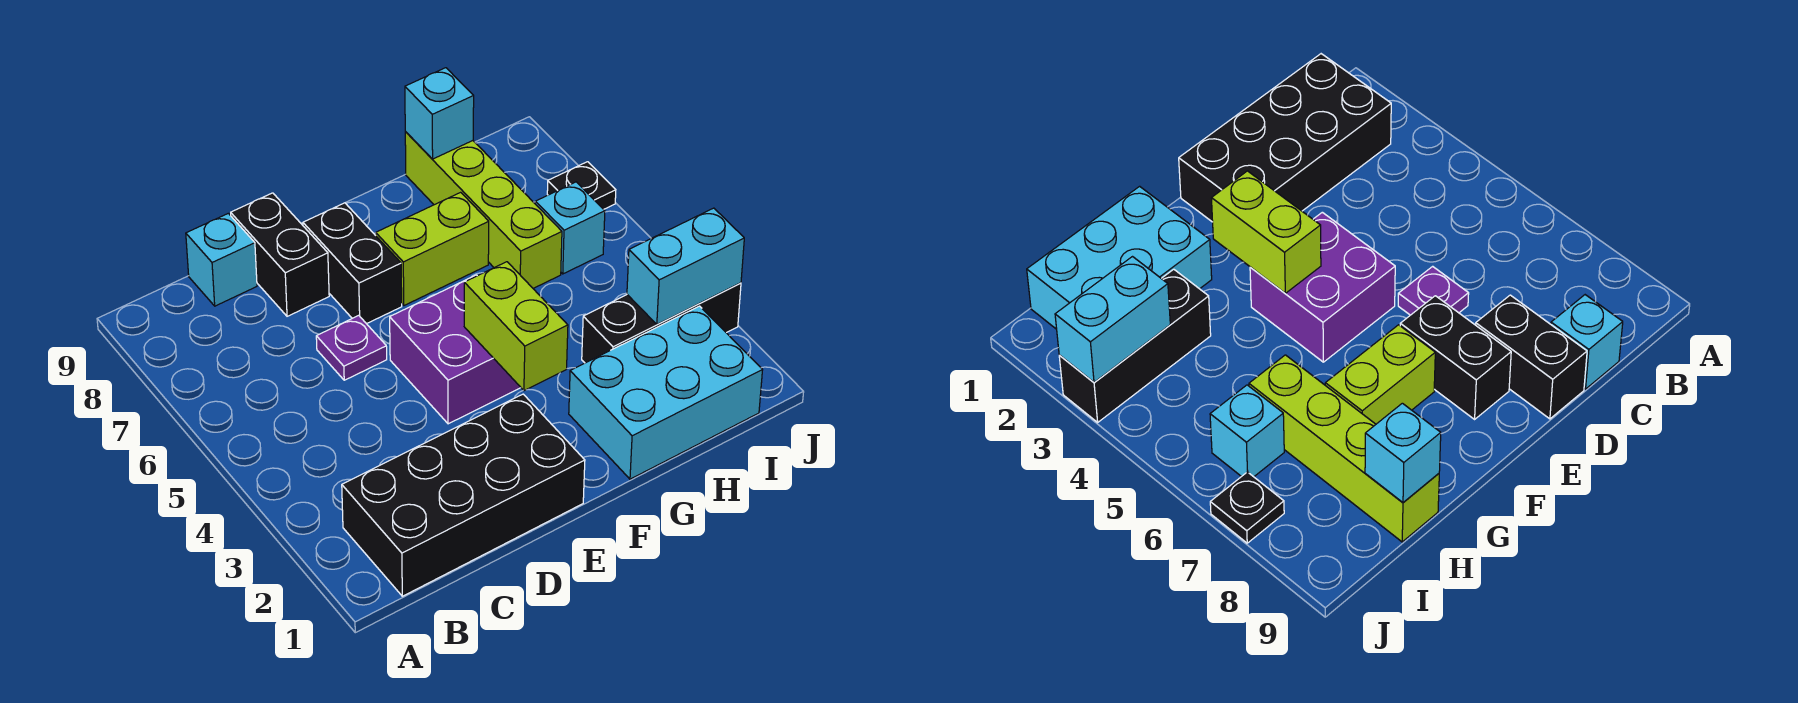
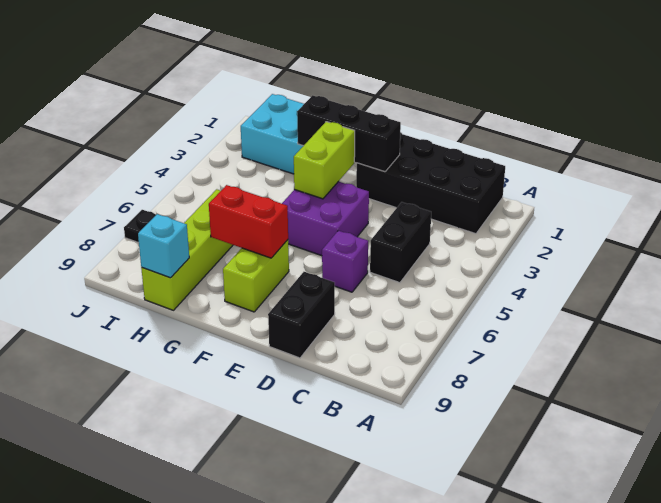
cyan 1x1 brick [186,213,257,306] -> none
purple 1x1 plate [316,315,387,380] -> purple 1x1 brick [322,231,368,292]
black 1x2 brick [303,203,402,324] -> black 1x2 brick moved to [370,202,431,283]
lime 1x2 brick [376,192,489,305] -> lime 1x2 brick turned to [223,240,289,312]
none -> red 1x2 brick [209,185,288,258]
black 1x3 brick [582,283,741,363] -> black 1x3 brick moved to [297,95,401,172]
cyan 1x2 brick [627,208,744,324] -> none
cyan 1x1 brick [535,182,605,274] -> none

